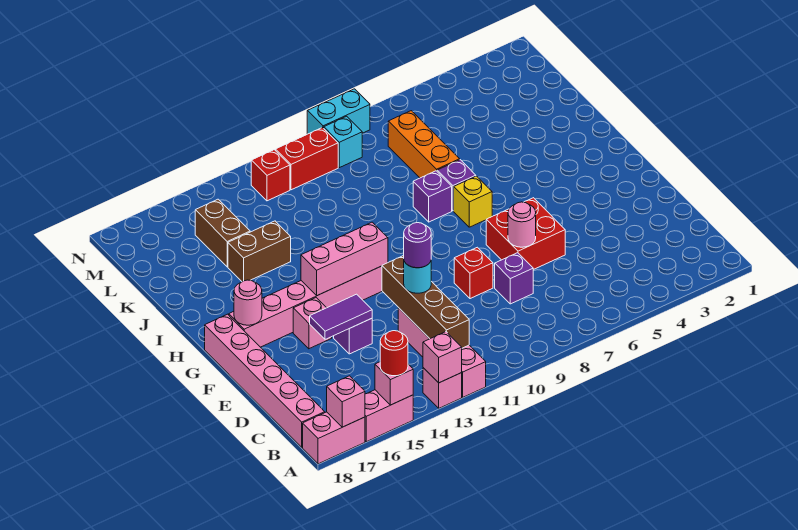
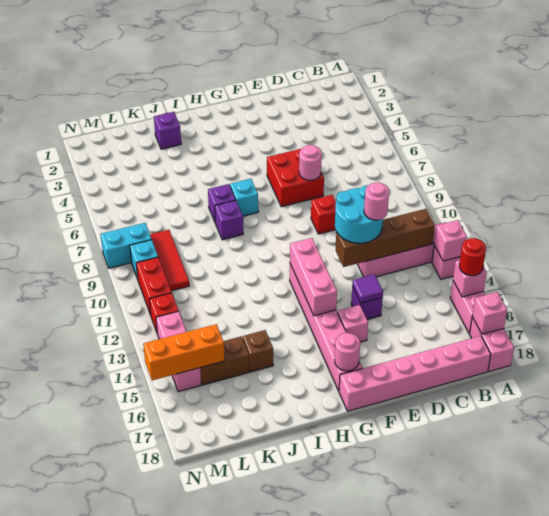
purple 1x1 brick [495,253,533,304] -> purple 1x1 brick moved to [154,112,181,149]
cyan 1x1 round brick [404,262,431,293] -> cyan 2x2 round brick [335,185,383,243]
purple 1x1 round brick [404,223,431,268] -> pink 1x1 round brick [364,182,389,220]
purple 1x2 tile [310,294,372,339] -> purple 1x1 tile [352,274,383,303]
yellow 1x1 brick [454,176,492,227] -> cyan 1x1 brick [230,179,258,216]
orange 1x3 brick [388,111,460,178] -> orange 1x3 brick moved to [143,324,225,380]
brown 1x2 brick [228,221,291,282] -> brown 1x1 brick [243,330,273,372]
none -> red 1x3 tile [150,230,189,291]
none -> pink 1x3 brick [156,311,201,392]
cyan 1x2 brick [307,89,370,134] -> cyan 1x2 brick turned to [101,223,152,268]

